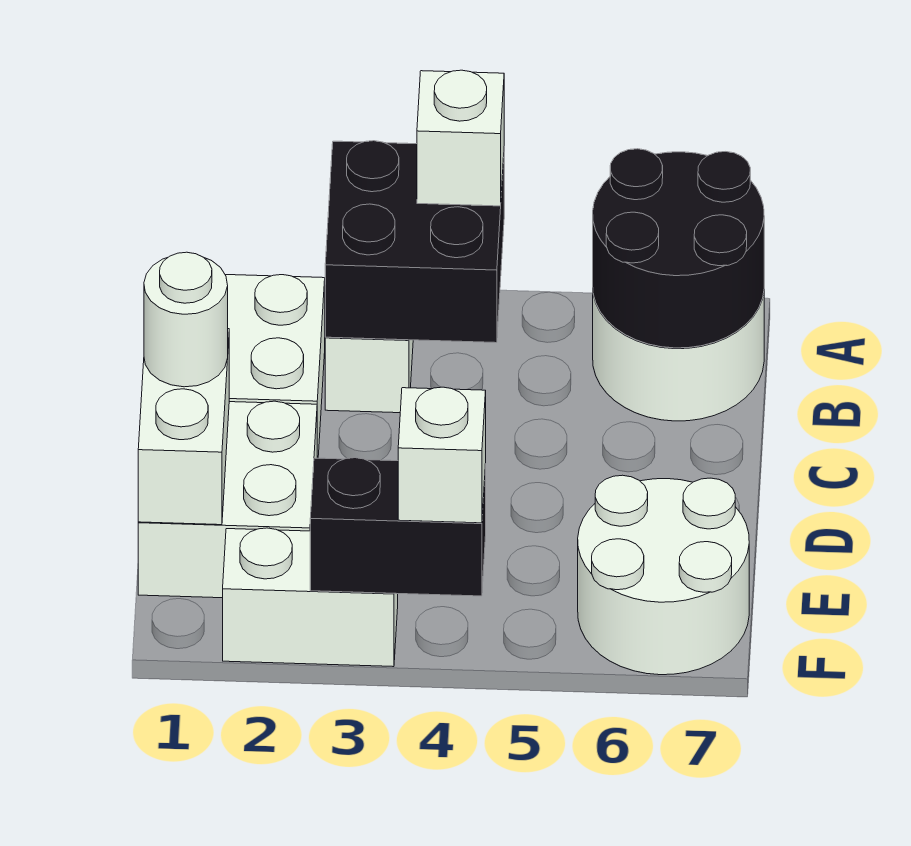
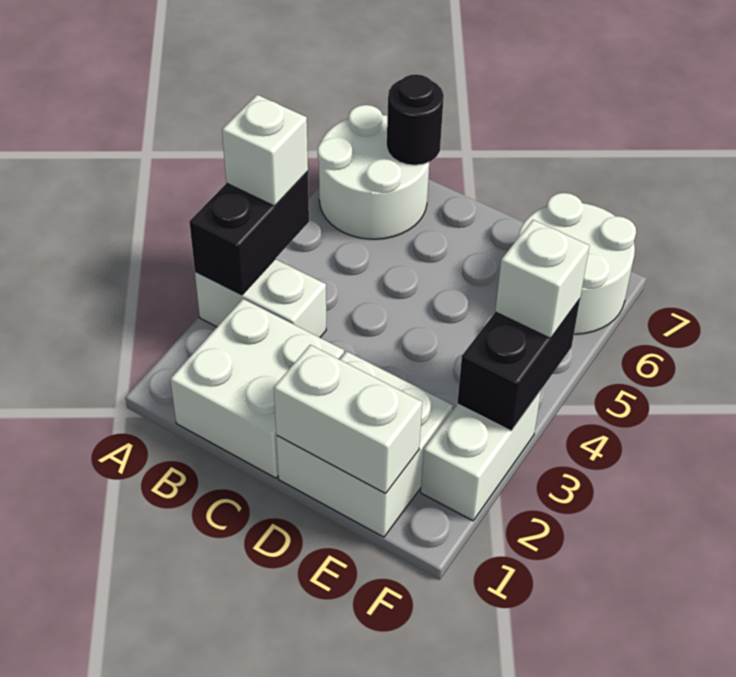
black 2x2 brick [325,141,504,343] -> black 1x2 brick [189,171,309,295]
black 2x2 round brick [593,149,764,348] -> black 1x1 round brick [387,74,444,165]
white 1x1 round brick [144,252,228,387] -> none

